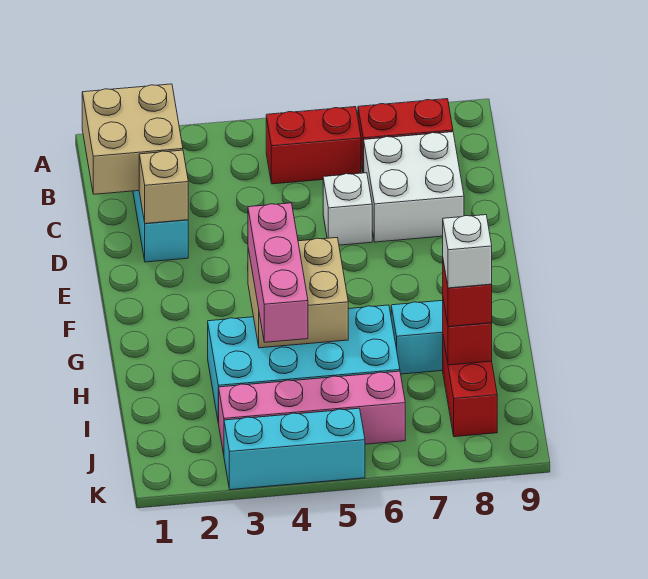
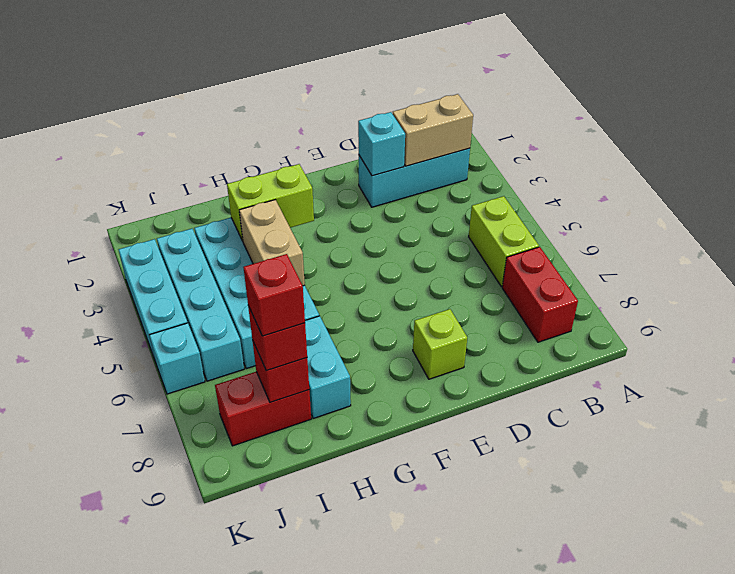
tan 2x2 brick [82,84,183,194] -> tan 1x2 brick [393,94,473,166]
red 1x2 brick [266,107,361,184] -> lime 1x2 brick [469,196,539,287]
white 2x2 brick [364,132,464,242] -> none
tan 1x1 brick [139,150,188,224] -> cyan 1x1 brick [358,112,405,176]
white 1x1 brick [323,173,372,245] -> none
none -> lime 1x1 brick [413,309,467,379]
none -> lime 1x2 brick [227,164,314,241]
tan 2x2 brick [248,238,348,348] -> tan 1x2 brick [239,200,305,286]
pink 1x3 brick [248,203,308,342] -> none
white 1x1 brick [443,215,492,288] -> red 1x1 brick [243,254,305,336]
pink 1x4 brick [219,371,405,454] -> cyan 1x4 brick [157,229,244,381]
none -> cyan 1x1 brick [149,323,205,394]

